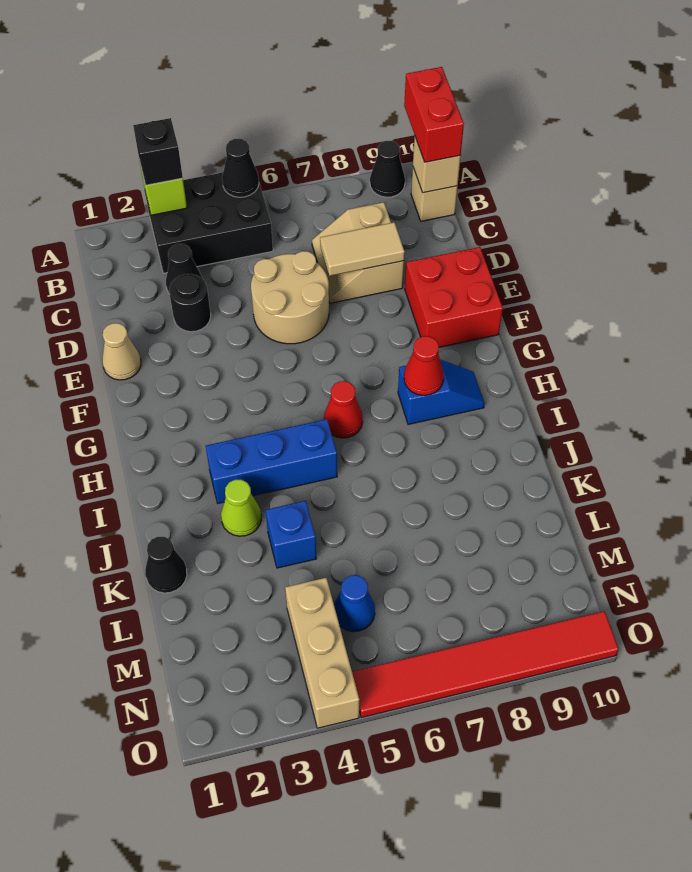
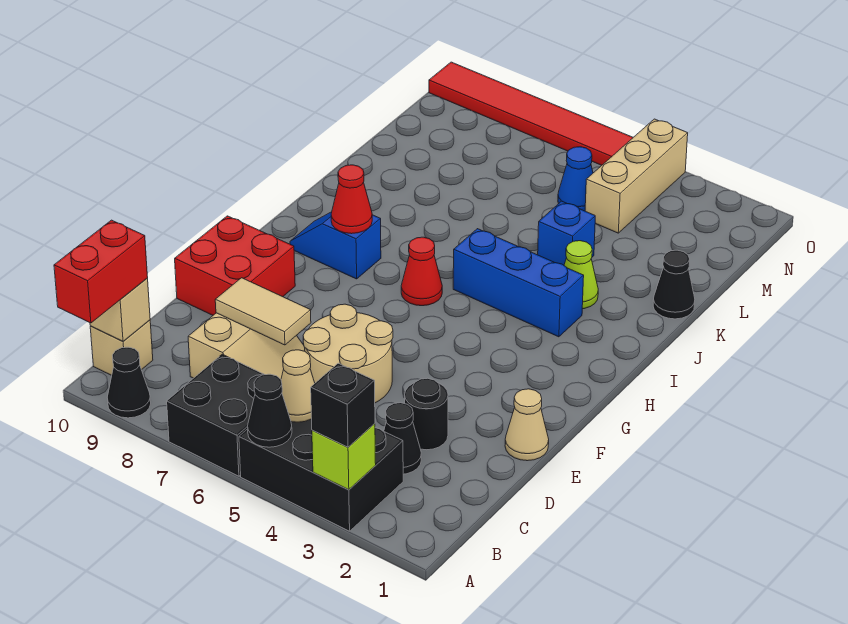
none -> black 2x2 brick [167,354,264,476]
none -> tan 1x1 cone [281,350,315,422]

